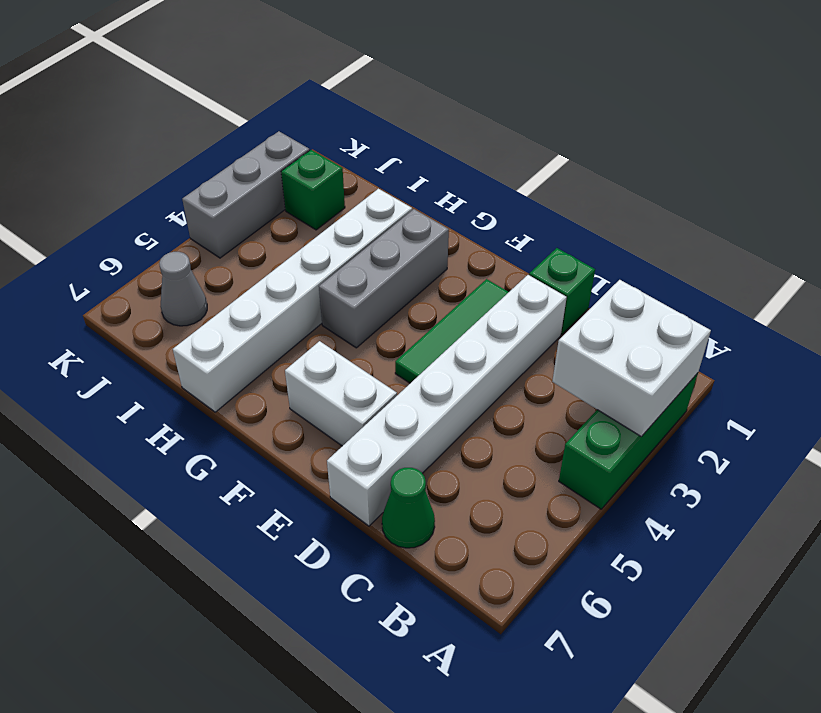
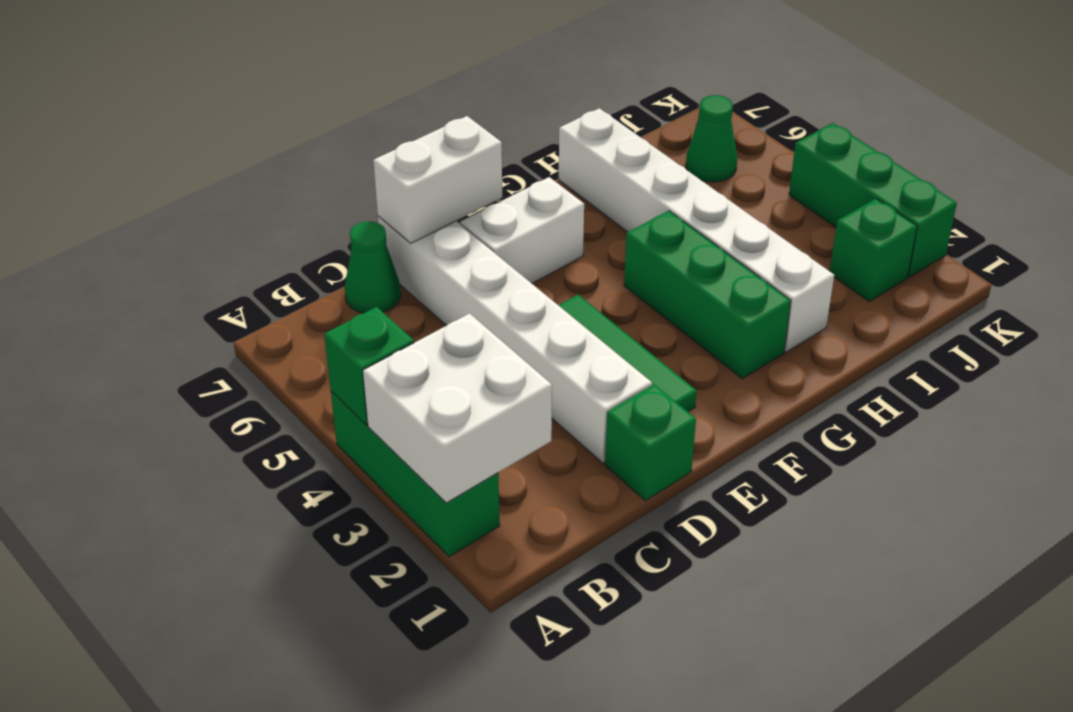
none -> green 1x1 brick [324,307,414,425]
none -> white 1x2 brick [373,116,502,243]
grey 1x3 brick [319,209,449,348] -> green 1x3 brick [624,211,791,379]
grey 1x1 cone [159,252,207,326] -> green 1x1 cone [686,95,737,182]
grey 1x3 brick [182,131,310,258] -> green 1x3 brick [789,123,957,277]

